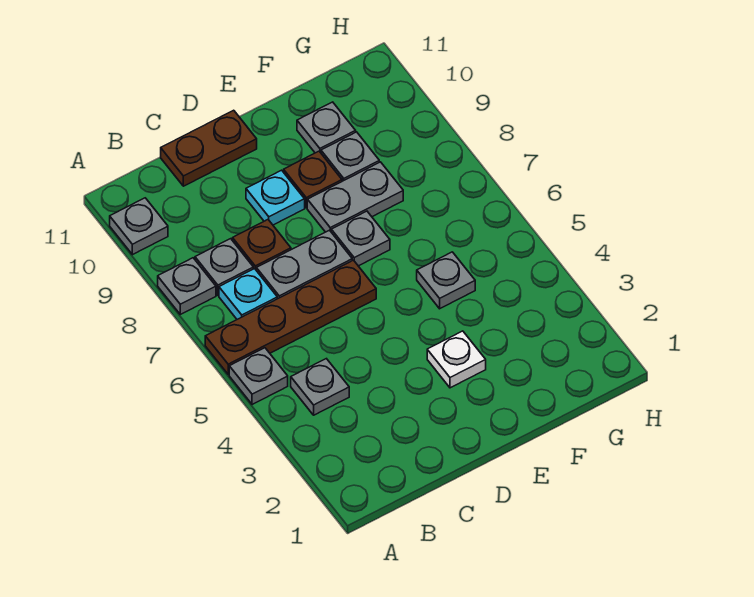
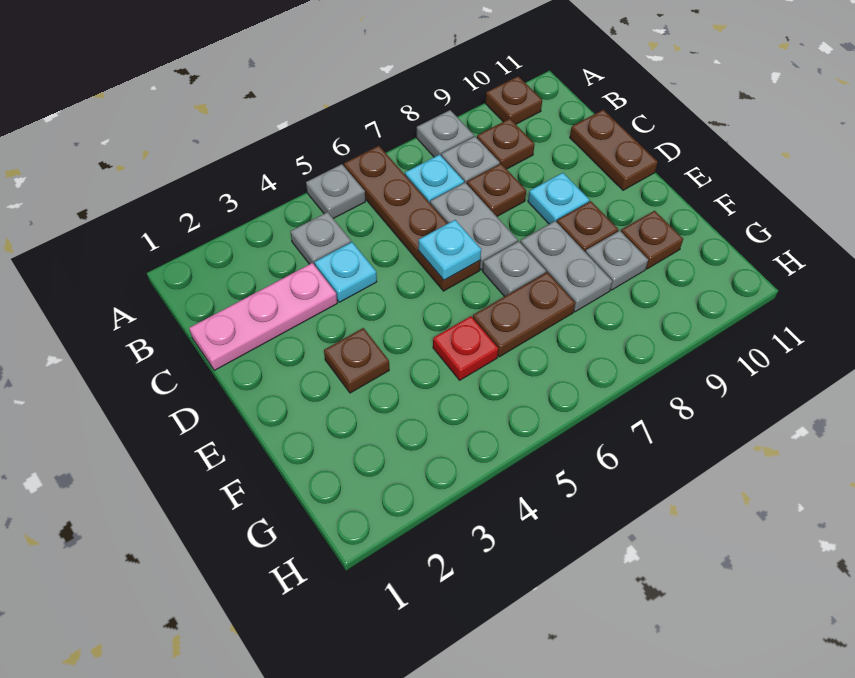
grey 1x1 plate [110,198,168,255] -> brown 1x1 plate [485,76,542,124]
none -> brown 1x1 plate [477,119,535,169]
none -> pink 1x3 plate [189,263,337,370]
none -> cyan 1x1 plate [315,242,377,302]
none -> cyan 1x1 plate [418,220,481,280]
white 1x1 plate [427,331,486,388] -> brown 1x1 plate [324,328,389,393]
grey 1x1 plate [417,252,475,309] -> red 1x1 plate [433,316,498,380]
none -> brown 1x2 plate [473,272,575,357]
grey 1x1 plate [297,102,356,153] -> brown 1x1 plate [621,211,683,269]

